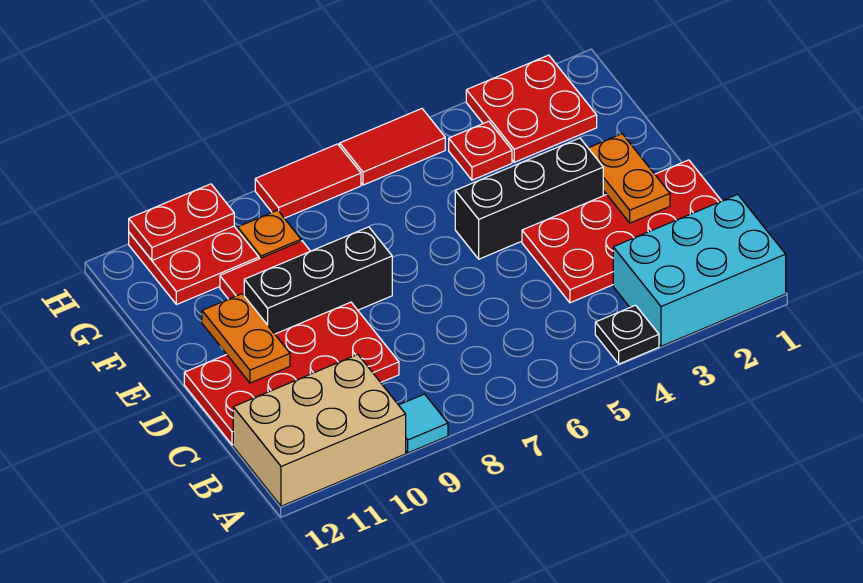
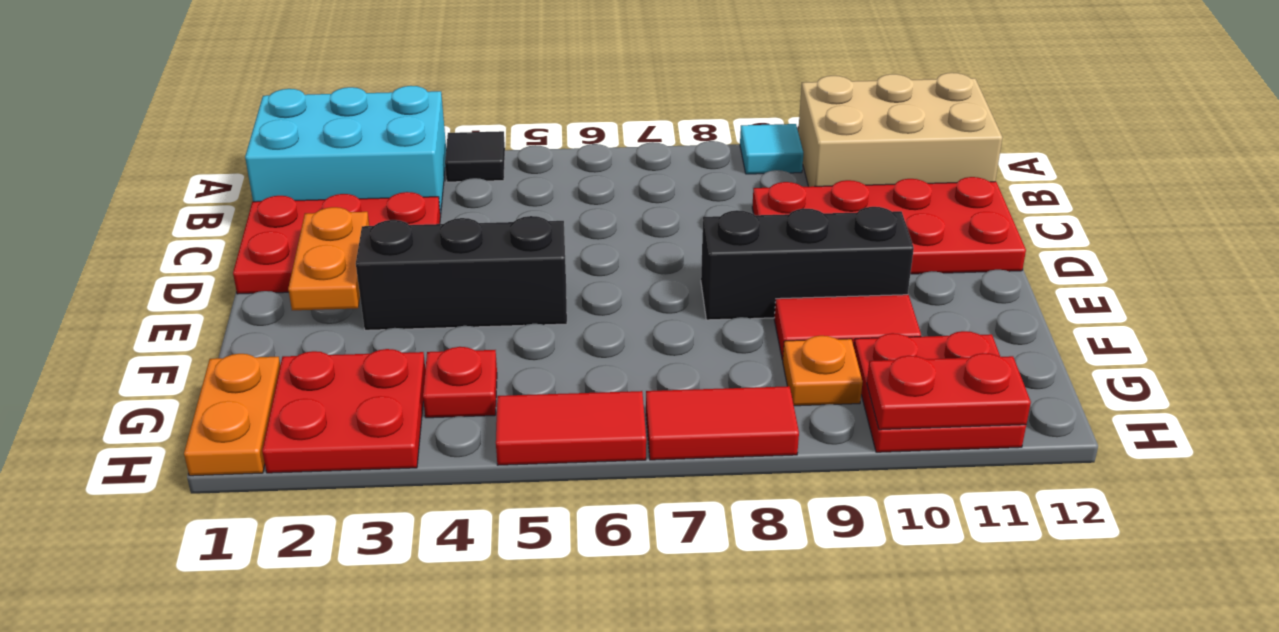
black 1x1 plate [595,305,659,364] -> black 1x1 tile [445,131,505,182]
red 2x4 plate [522,160,721,303] -> red 2x3 plate [233,192,441,294]
orange 1x2 plate [202,294,290,383] -> orange 1x2 plate moved to [184,354,280,476]

